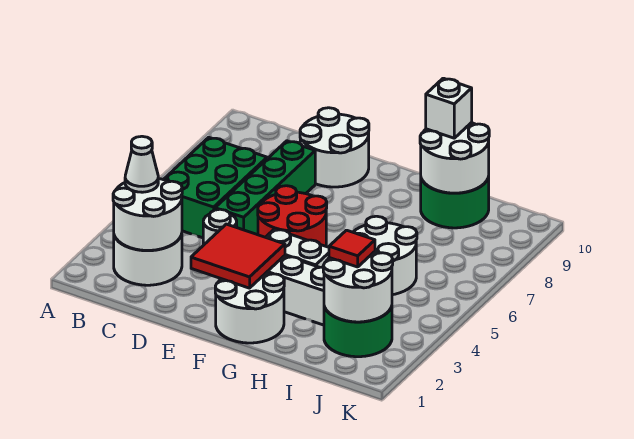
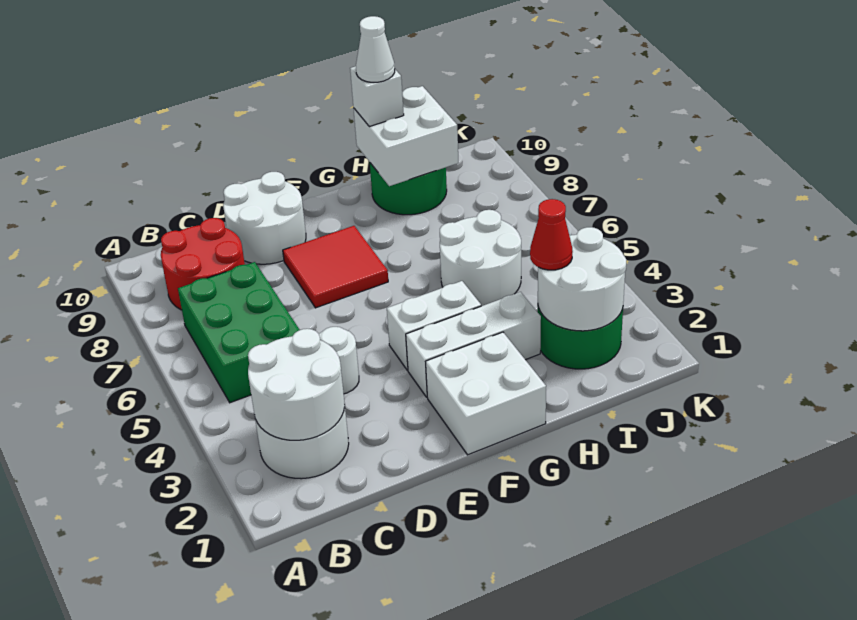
white 1x1 cone [125,136,158,192] -> white 1x1 cone moved to [356,16,395,82]
green 1x4 brick [215,141,315,235] -> none
red 2x2 tile [191,224,285,288] -> red 2x2 tile moved to [283,226,388,308]
red 2x2 round brick [258,186,327,246] -> red 2x2 round brick moved to [161,218,245,310]
white 2x2 round brick [215,273,284,343] -> white 2x2 brick [426,332,546,455]
white 2x2 round brick [420,123,489,193] -> white 2x2 brick [354,86,459,186]
red 1x1 tile [329,230,375,267] -> red 1x1 cone [530,199,573,270]

